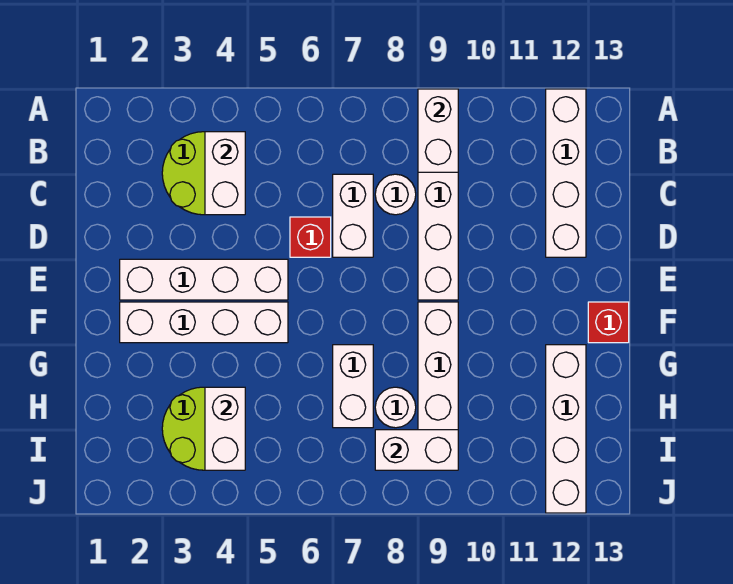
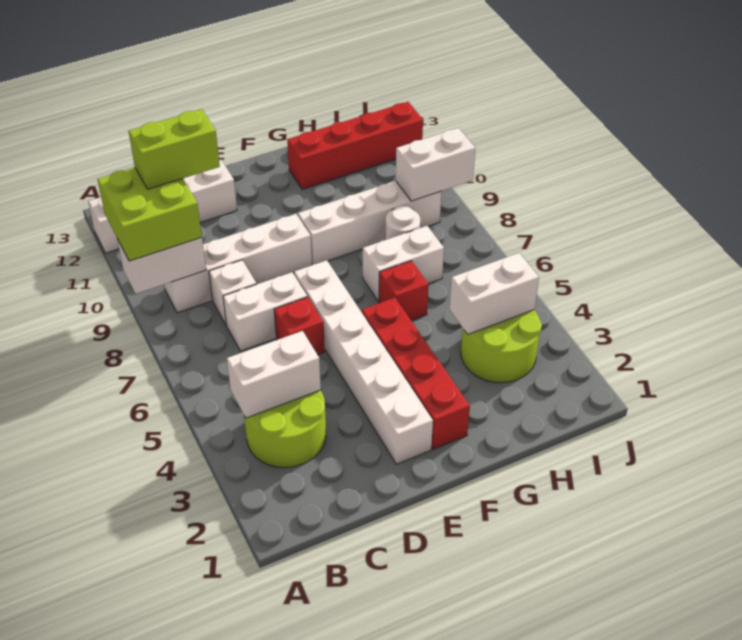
none -> lime 2x2 brick [97,168,202,261]
none -> lime 1x2 brick [129,109,220,189]
white 1x1 round brick [375,174,416,215] -> white 1x1 brick [209,260,256,325]
white 1x4 brick [120,259,288,300] -> white 1x6 brick [294,260,433,464]
white 1x4 brick [120,302,288,343] -> red 1x4 brick [362,298,470,449]
red 1x1 brick [588,302,629,343] -> red 1x1 brick moved to [379,261,428,321]
white 1x4 brick [546,345,586,513] -> red 1x4 brick [287,102,423,189]
white 1x2 brick [375,430,458,470] -> white 1x2 brick turned to [396,128,475,201]

